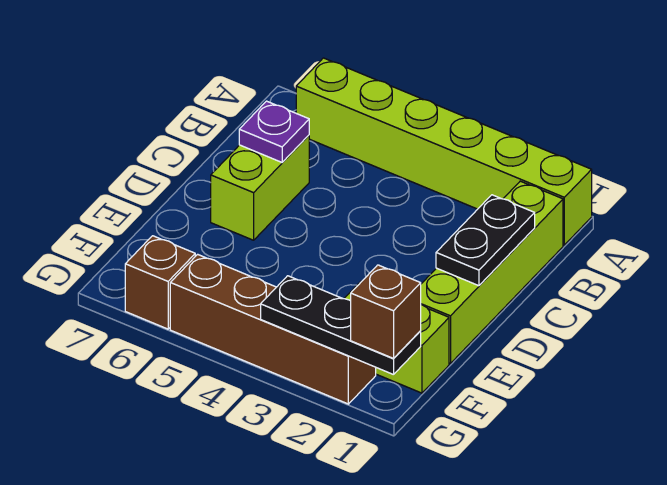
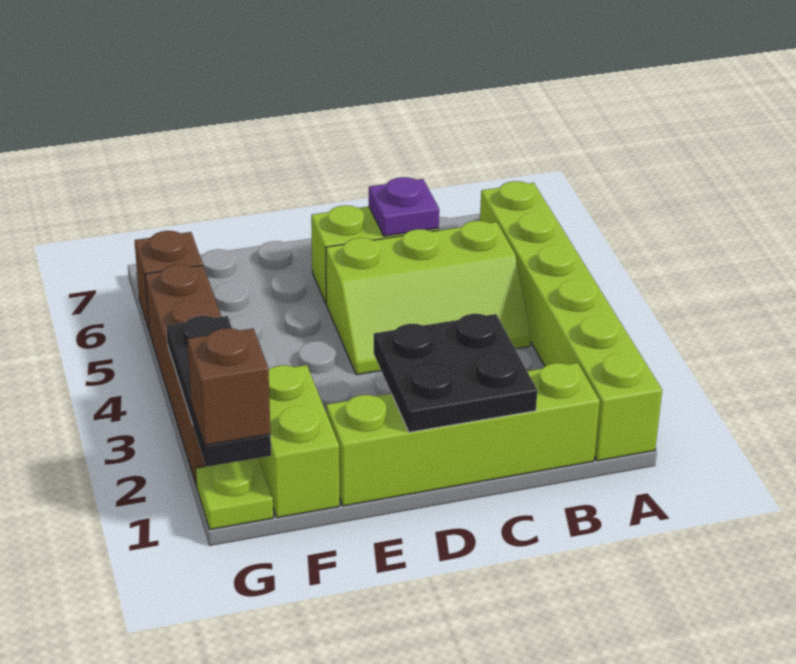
none -> lime 2x3 slope [326,221,531,375]
black 1x2 plate [436,195,535,286] -> black 2x2 plate [374,314,537,432]
none -> lime 1x1 plate [196,458,273,530]

